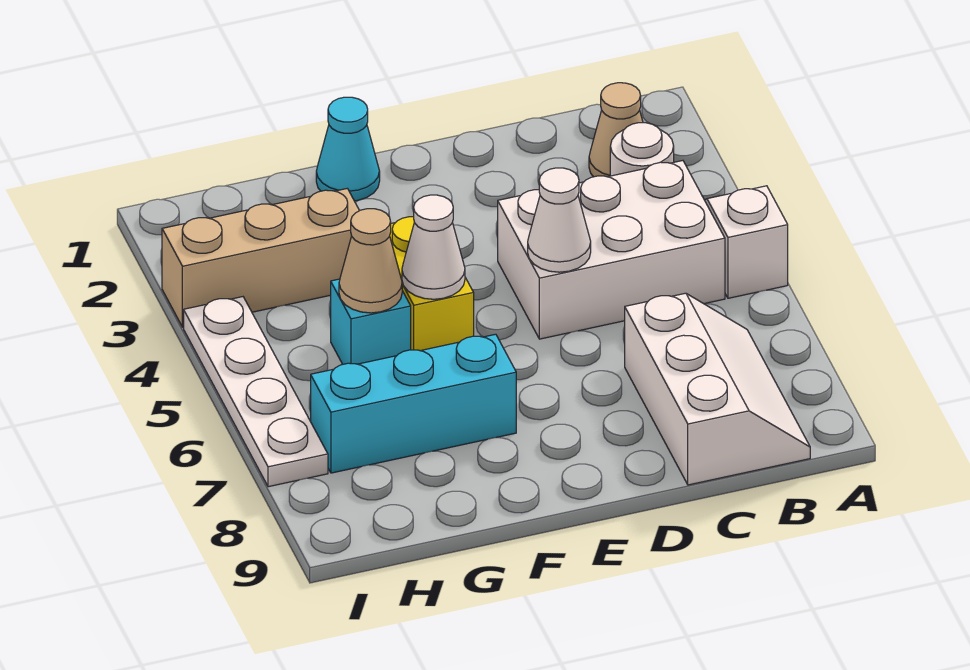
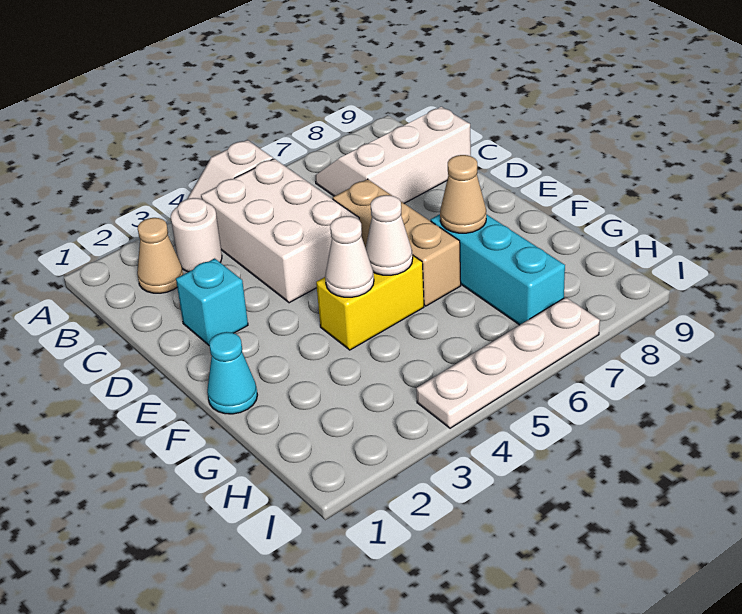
white 1x1 cone [528,168,591,272] -> white 1x1 cone moved to [325,216,374,297]
tan 1x3 brick [162,189,359,327] -> tan 1x3 brick moved to [333,179,461,306]
cyan 1x1 brick [331,279,411,364] -> cyan 1x1 brick moved to [176,258,248,345]
tan 1x1 cone [339,209,402,313] -> tan 1x1 cone moved to [440,155,486,233]

